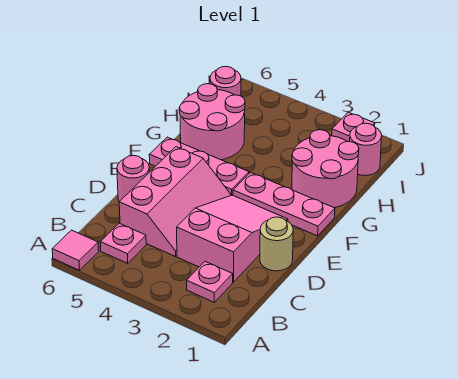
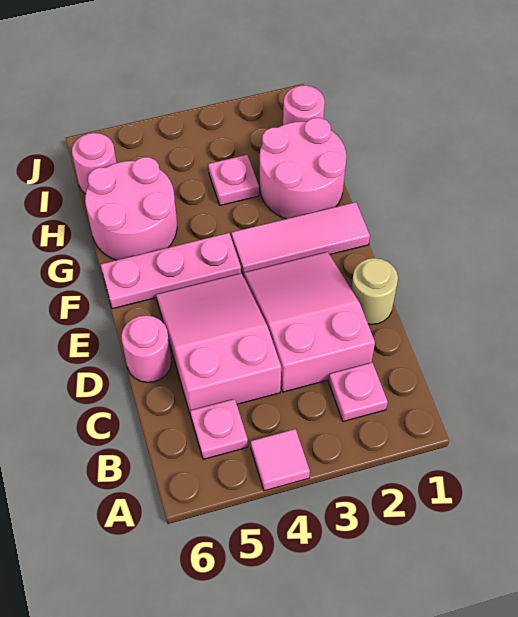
pink 1x1 tile [52,230,99,270] -> pink 1x1 tile moved to [251,429,310,491]
pink 2x3 slope [119,147,231,256] -> pink 2x3 slope turned to [156,273,281,416]
pink 1x3 plate [233,173,335,236] -> pink 1x3 tile [232,202,370,276]
pink 1x1 plate [332,112,375,142] -> pink 1x1 plate moved to [208,155,259,205]

